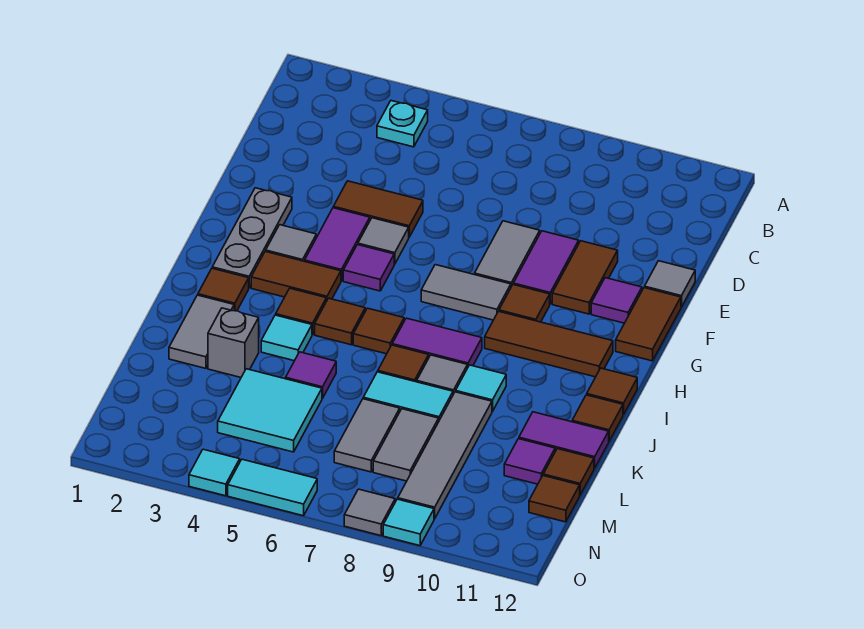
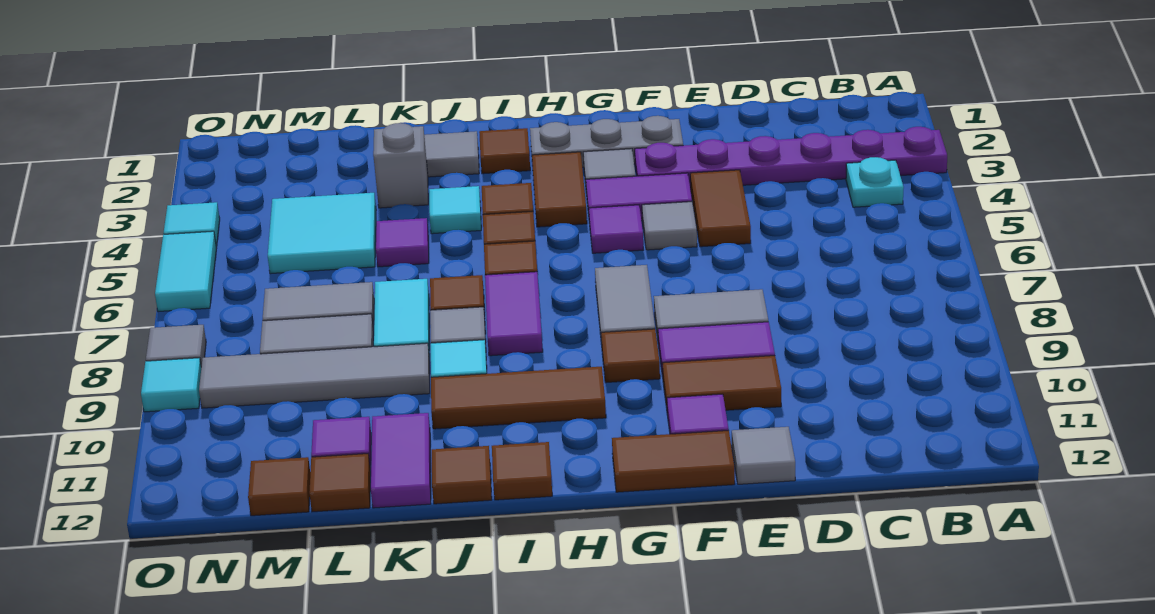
none -> purple 1x6 plate [635,127,947,188]
brown 1x3 tile [485,311,613,377] -> brown 1x3 tile turned to [431,367,606,429]

